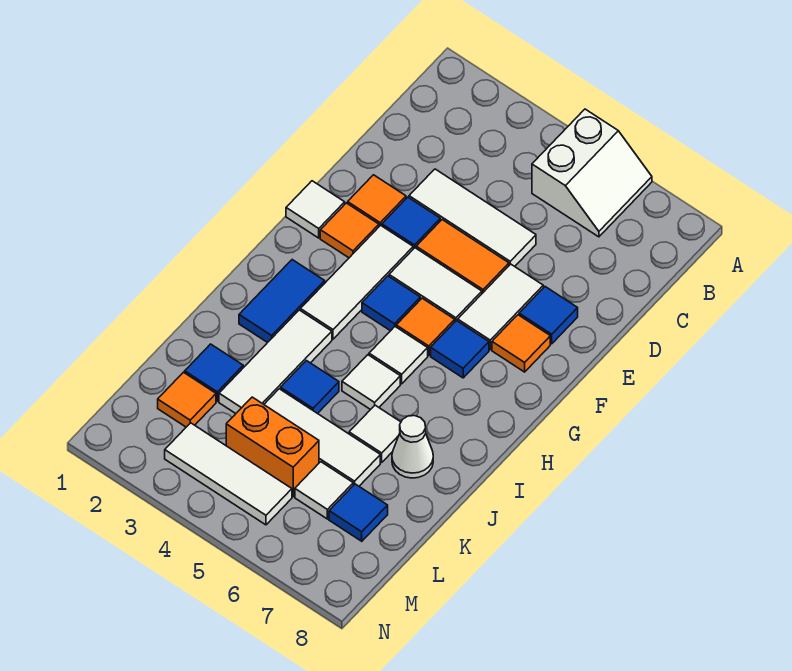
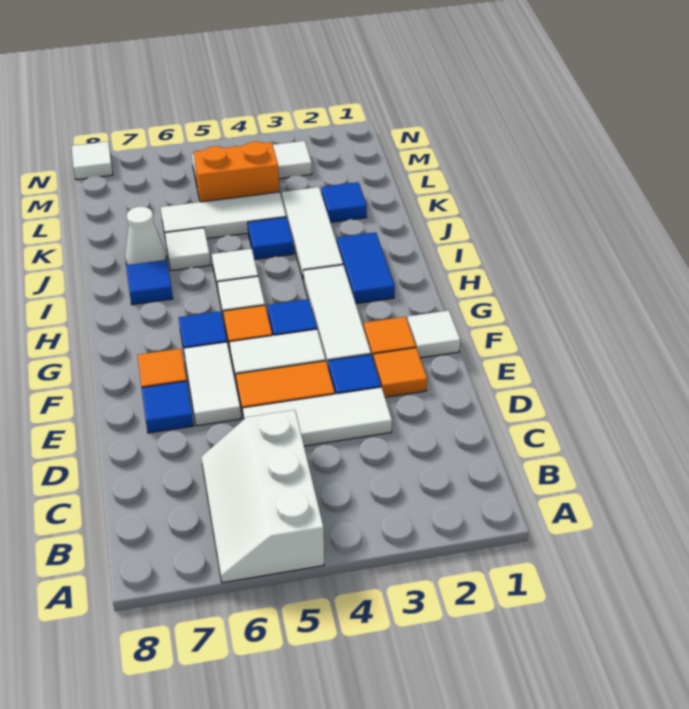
white 2x2 slope [532,109,652,237] -> white 2x3 slope [201,410,324,583]
orange 1x1 tile [158,372,216,427] -> none
white 1x1 tile [295,462,353,519] -> white 1x1 tile moved to [71,141,113,180]
blue 1x1 tile [329,484,388,541] -> blue 1x1 tile moved to [126,260,173,305]

